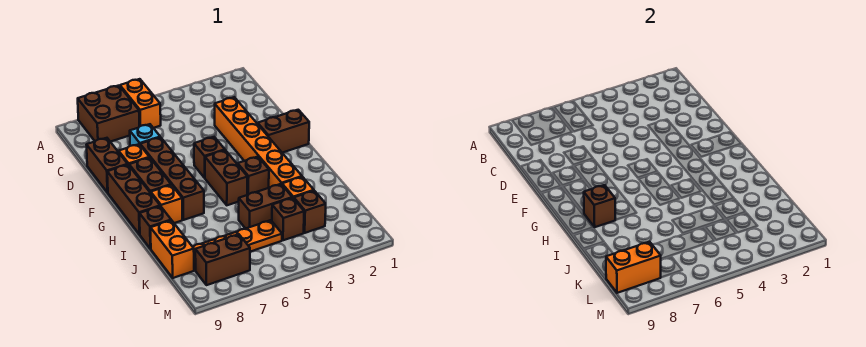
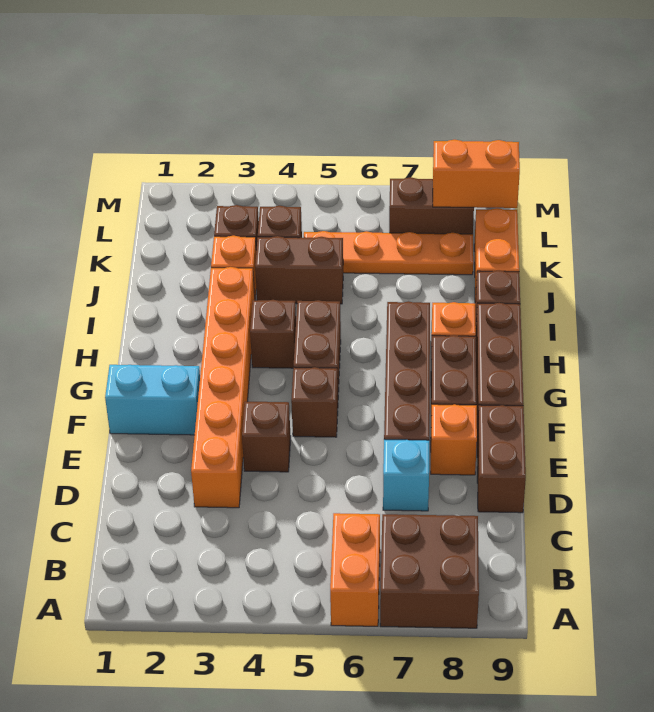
brown 1x2 brick [258,110,309,153] -> cyan 1x2 brick [105,365,200,435]
brown 1x1 brick [584,185,615,227] -> brown 1x1 brick moved to [242,402,291,472]

